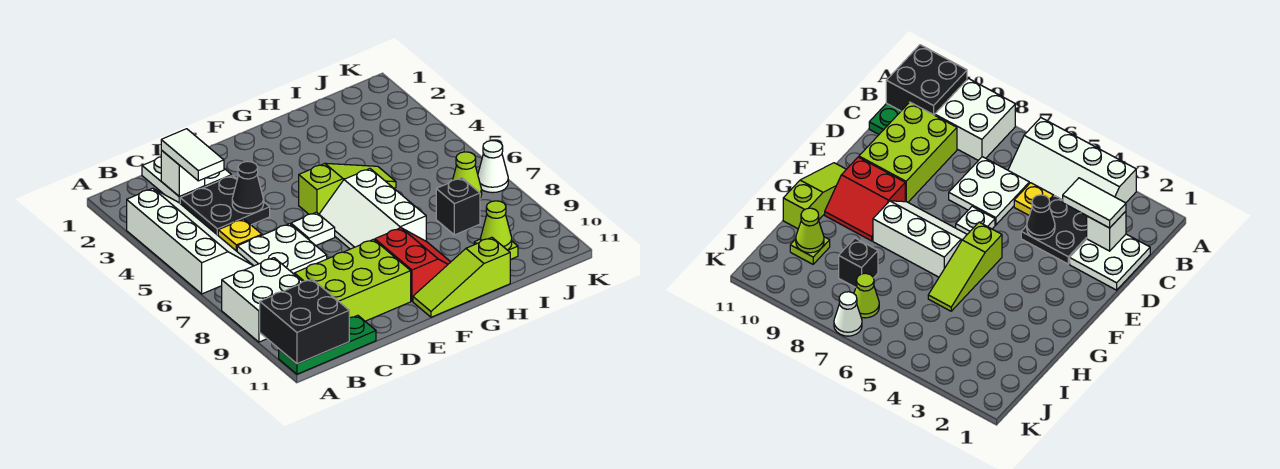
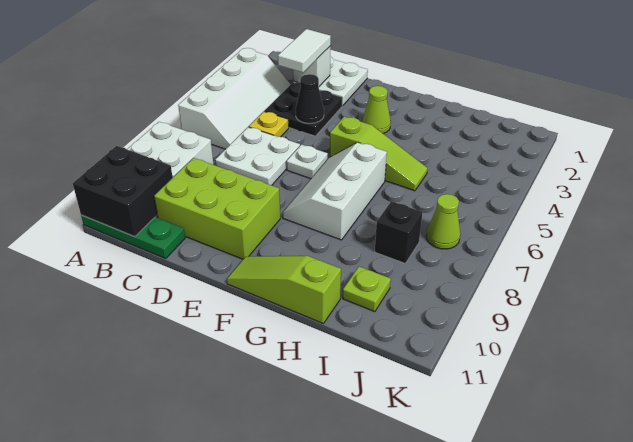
red 2x2 slope [375,228,450,301] -> none
lime 1x1 cone [481,201,512,250] -> lime 1x1 cone moved to [362,86,391,133]
white 1x1 cone [478,141,508,193] -> none

